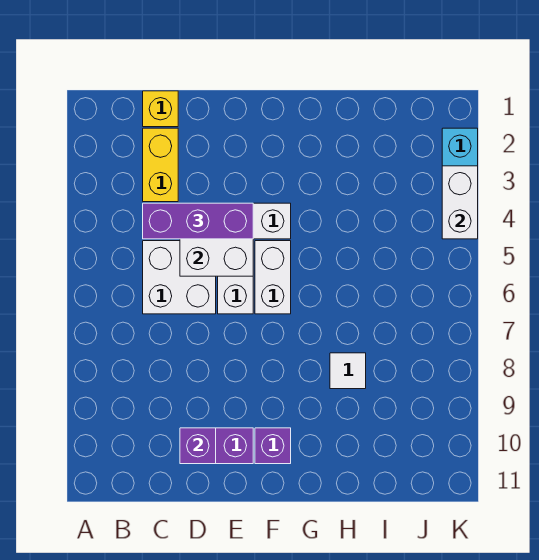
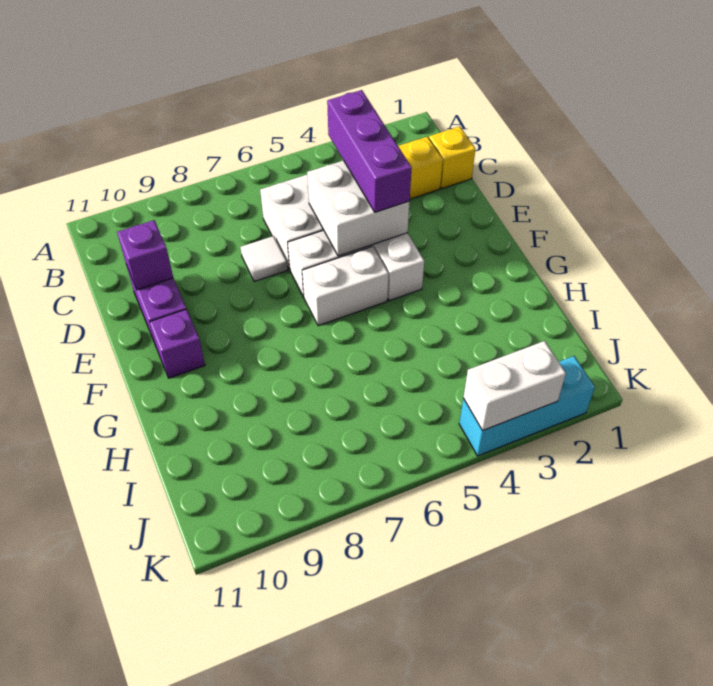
white 1x1 tile [330,353,366,389] -> white 1x1 tile moved to [241,236,288,282]

